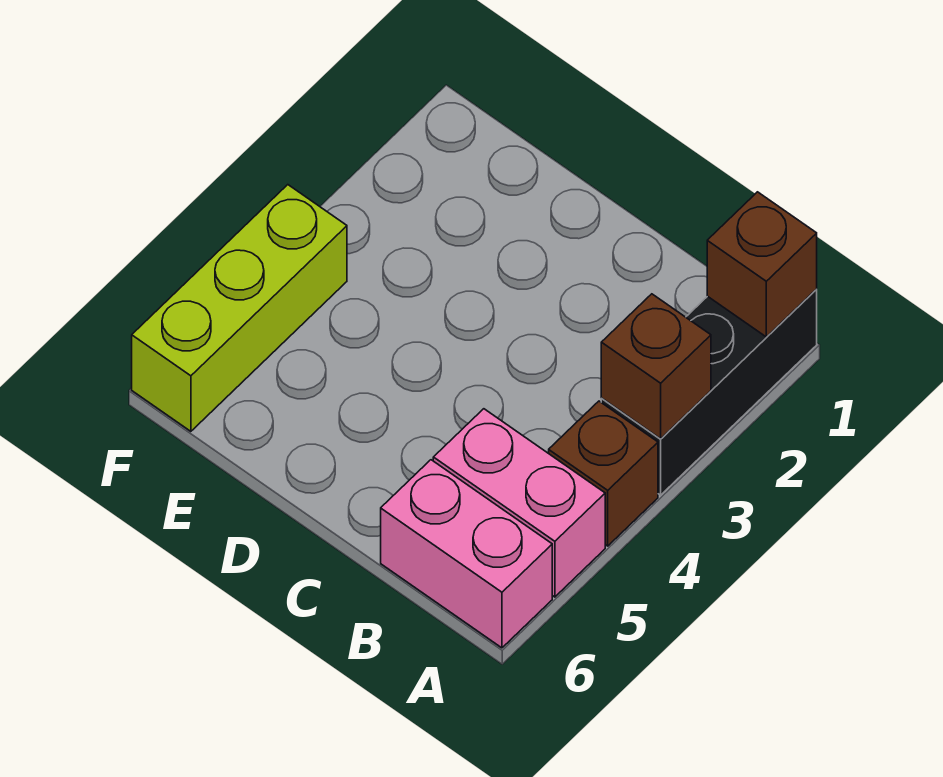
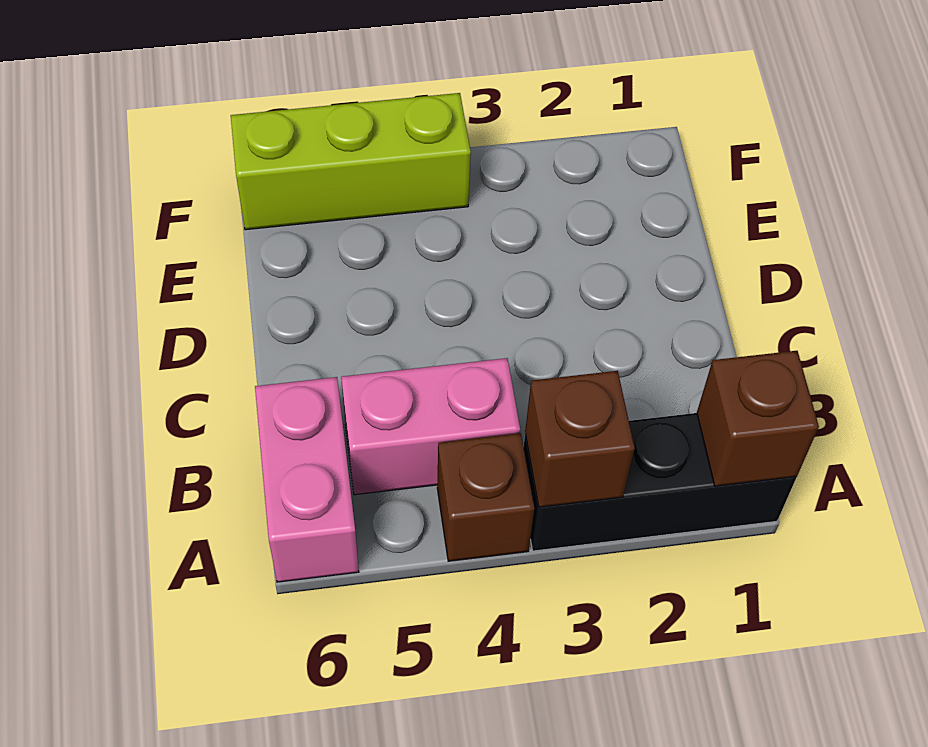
pink 1x2 brick [433,409,605,597] -> pink 1x2 brick turned to [341,358,520,495]

